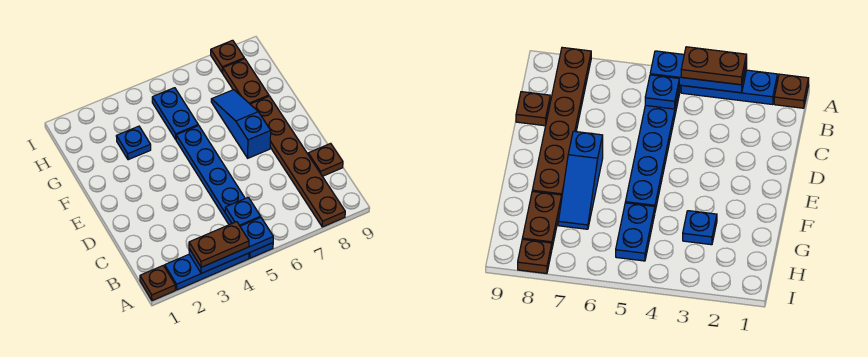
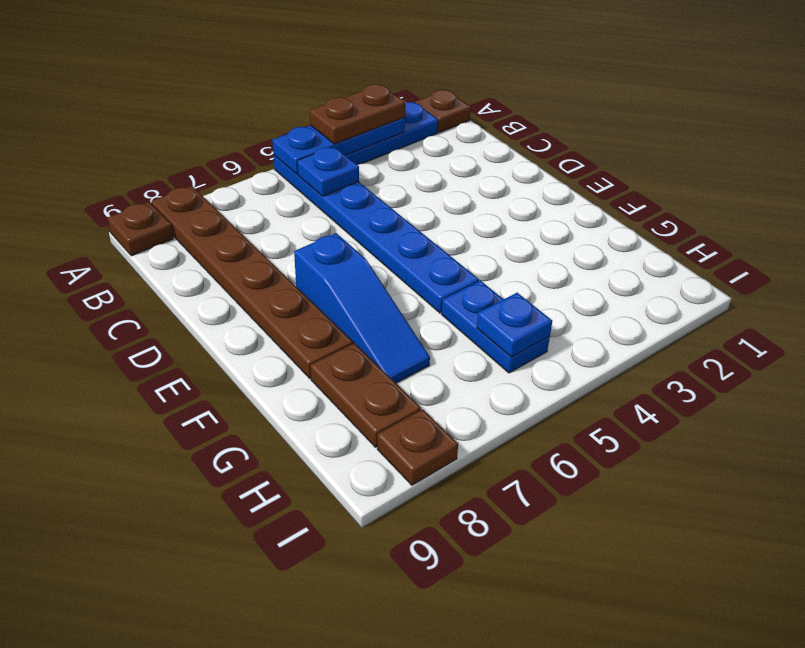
brown 1x1 plate [308,143,343,176] -> brown 1x1 plate moved to [107,202,173,256]
blue 1x1 plate [116,126,151,160] -> blue 1x1 plate moved to [477,293,552,357]

